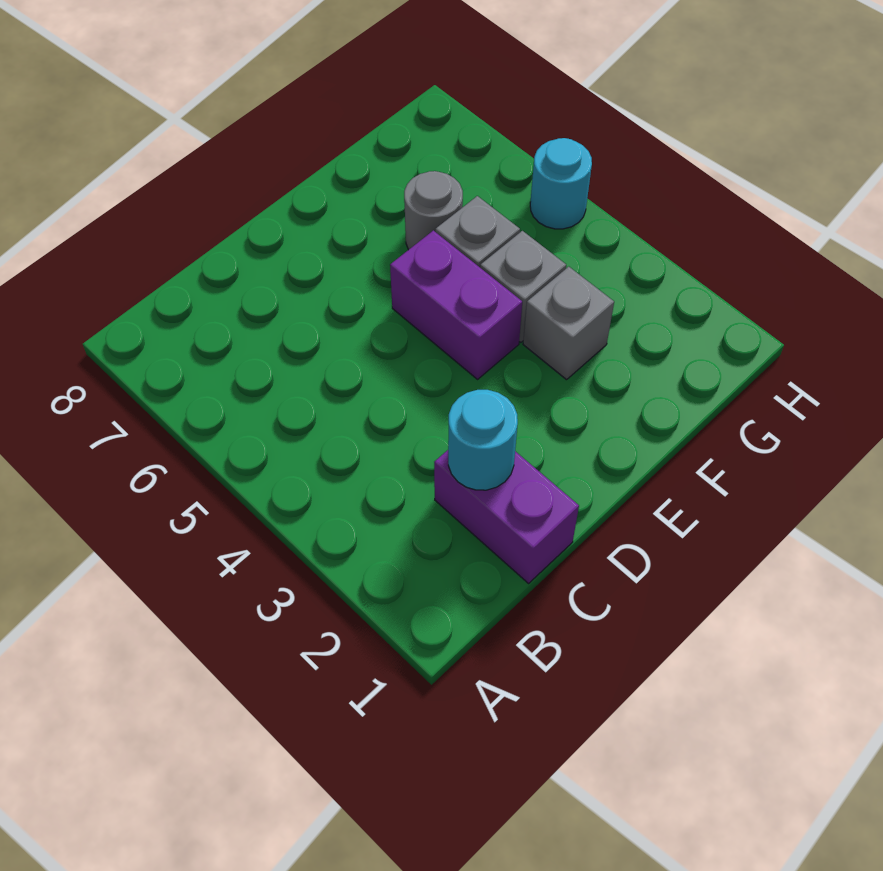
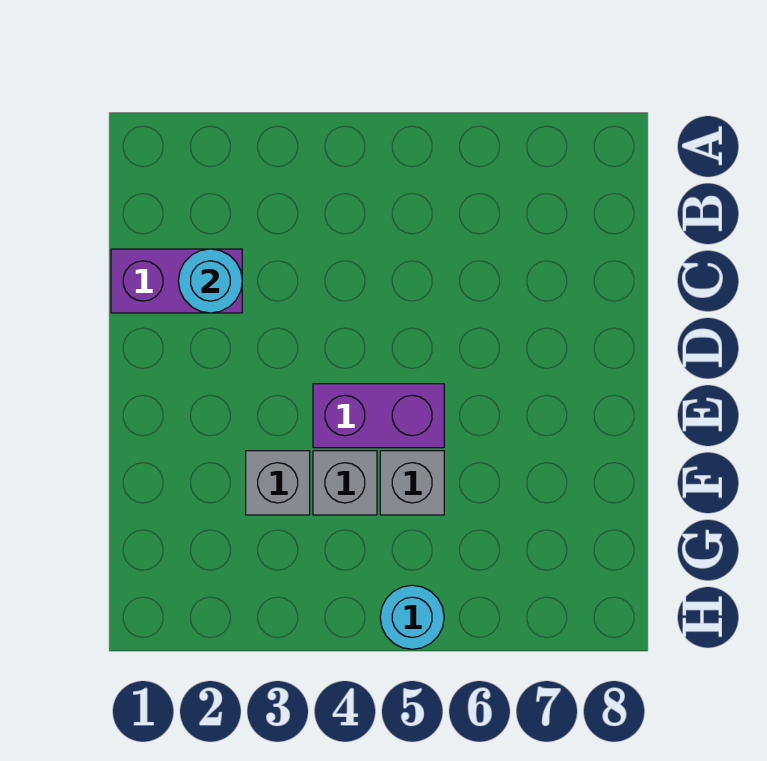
grey 1x1 round brick [404,171,463,250] -> none

